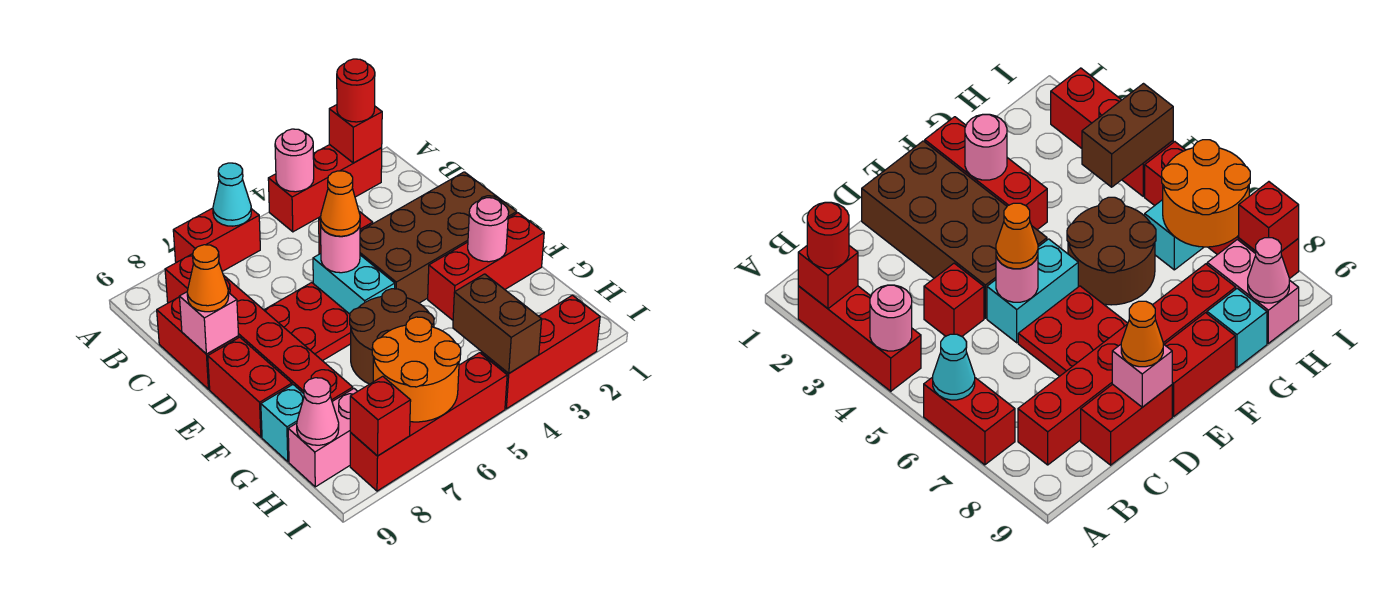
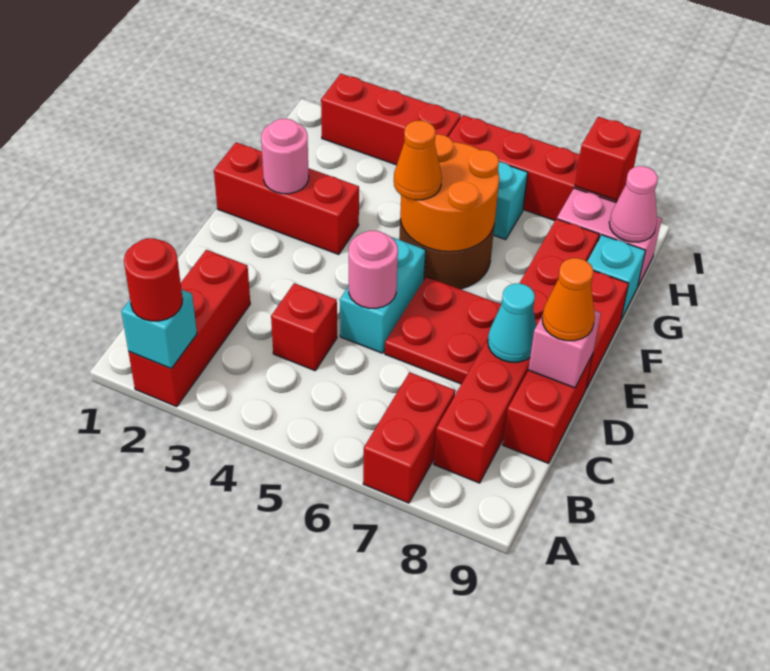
red 1x3 brick [268,145,382,232] -> red 1x3 brick turned to [129,250,250,407]
red 1x1 brick [329,105,382,163] -> cyan 1x1 brick [121,289,197,369]
pink 1x1 round brick [275,129,314,192] -> none
red 1x2 brick [173,208,260,271] -> red 1x2 brick turned to [363,372,455,503]
cyan 1x1 cone [213,163,251,226] -> cyan 1x1 cone moved to [488,283,536,362]
brown 2x4 brick [360,172,517,303] -> none
orange 1x1 cone [321,171,360,236] -> orange 1x1 cone moved to [394,120,442,200]
brown 1x2 brick [453,274,542,373] -> none
orange 2x2 round brick [372,317,461,422] -> orange 2x2 round brick moved to [400,134,499,252]

